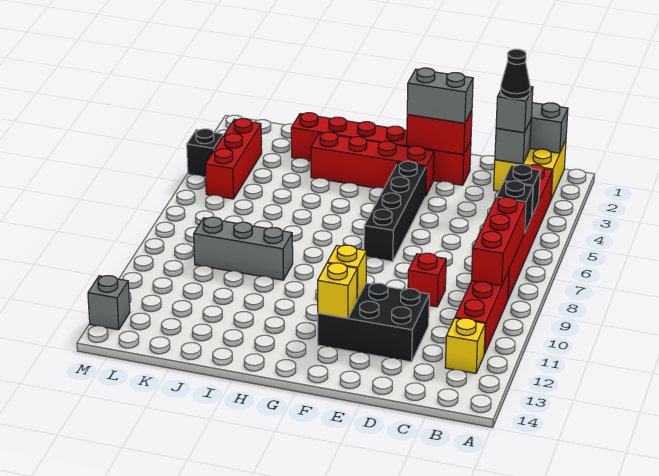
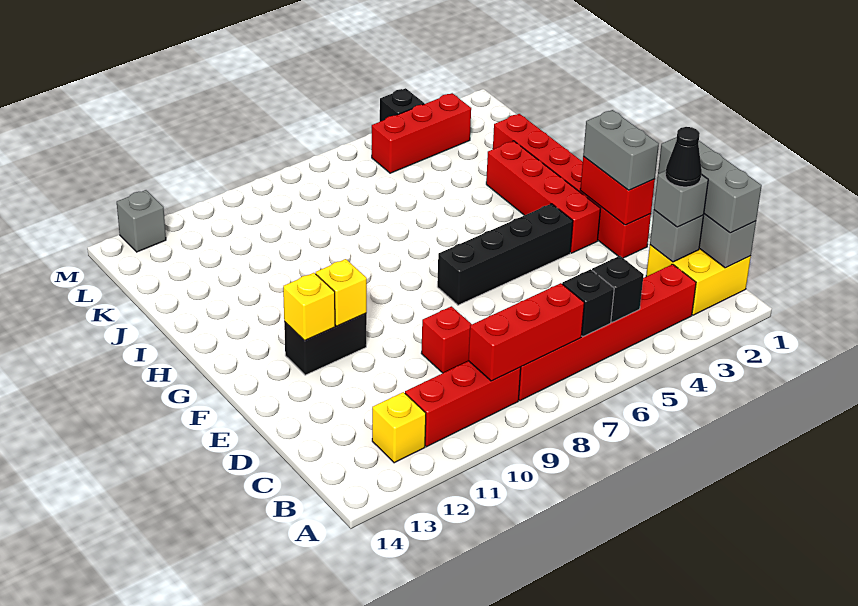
black 2x3 brick [318,283,429,362] -> black 1x2 brick [284,313,367,375]
grey 1x3 brick [194,217,293,280] -> grey 1x3 brick moved to [658,137,762,233]

